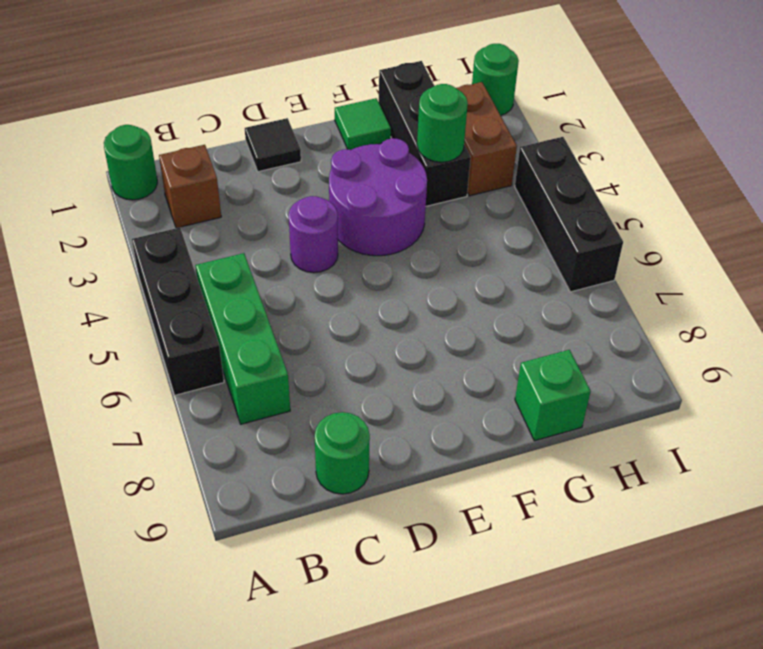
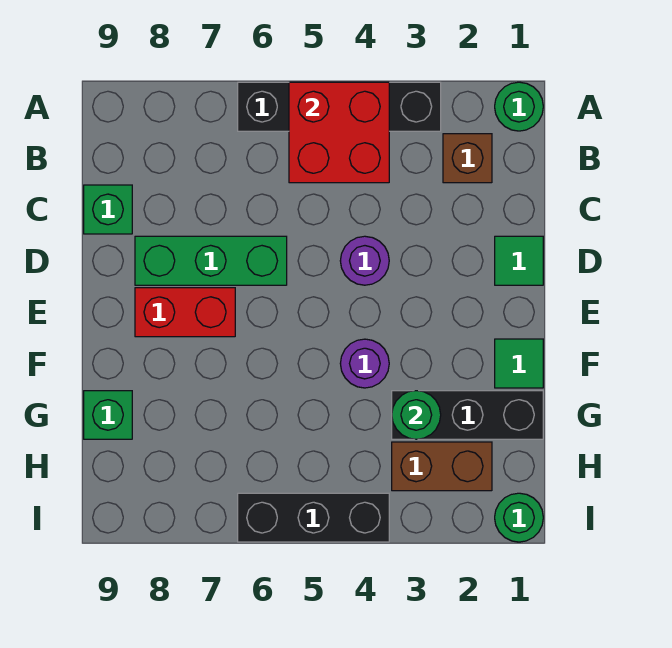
black 1x3 brick [132,227,224,395] -> black 1x4 brick [238,82,441,131]
none -> red 2x2 brick [289,82,389,183]
green 1x3 brick [196,253,290,424] -> green 1x3 brick moved to [135,236,287,285]
green 1x1 round brick [315,412,370,494] -> green 1x1 brick [84,185,132,234]
black 1x1 tile [245,118,301,172] -> green 1x1 tile [495,236,543,285]
purple 2x2 round brick [329,138,427,256] -> purple 1x1 round brick [340,339,389,388]
none -> red 1x2 brick [135,288,235,337]

